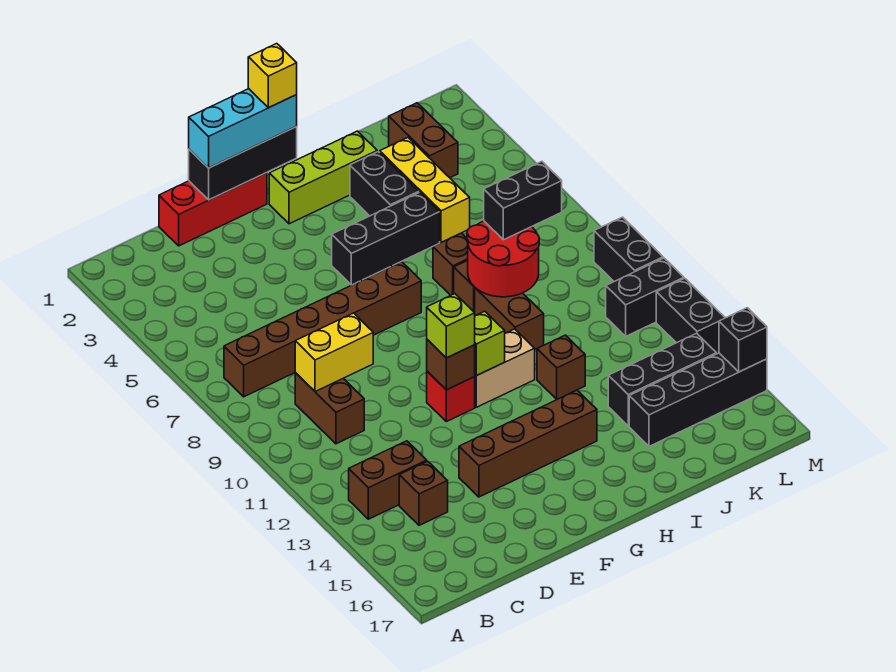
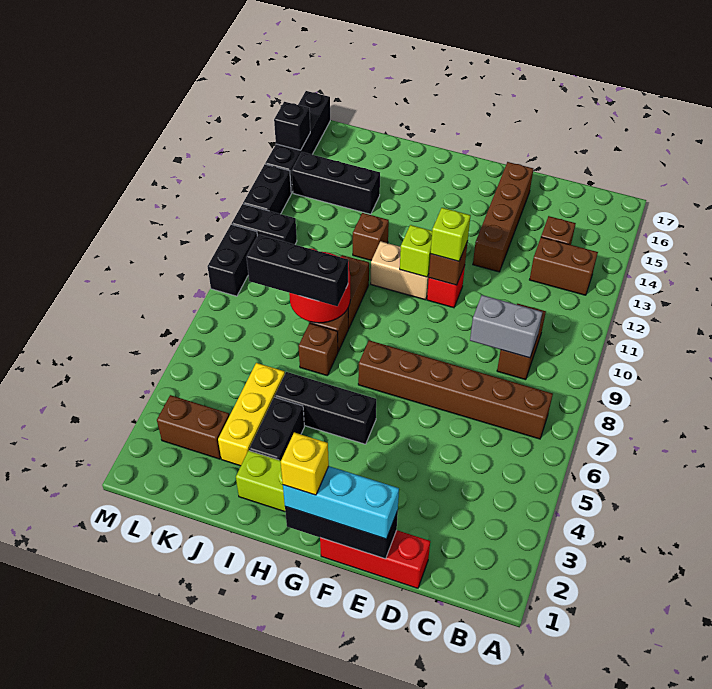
yellow 1x2 brick [295,313,373,392] -> grey 1x2 brick [470,295,542,358]
brown 1x4 brick [459,390,597,497] -> brown 1x4 brick turned to [473,162,533,272]
black 1x2 brick [484,161,562,240] -> black 1x3 brick [246,235,348,306]
black 1x4 brick [629,353,767,446] -> black 1x4 brick turned to [265,91,330,193]
brown 1x2 brick [389,103,458,178] -> brown 1x2 brick turned to [157,395,229,459]

